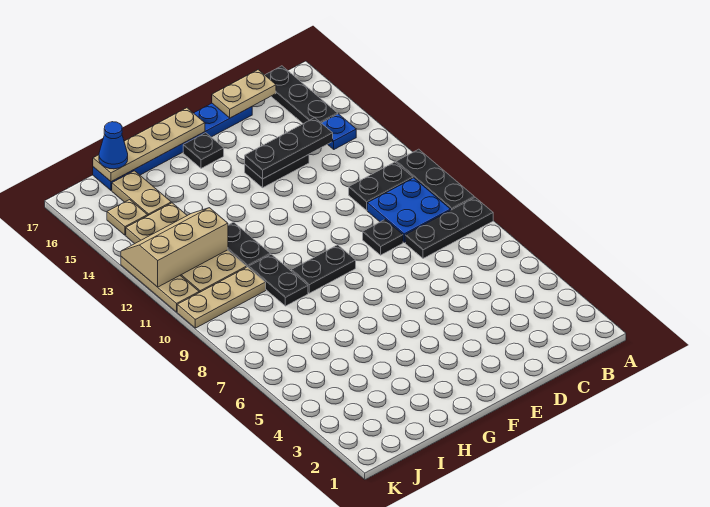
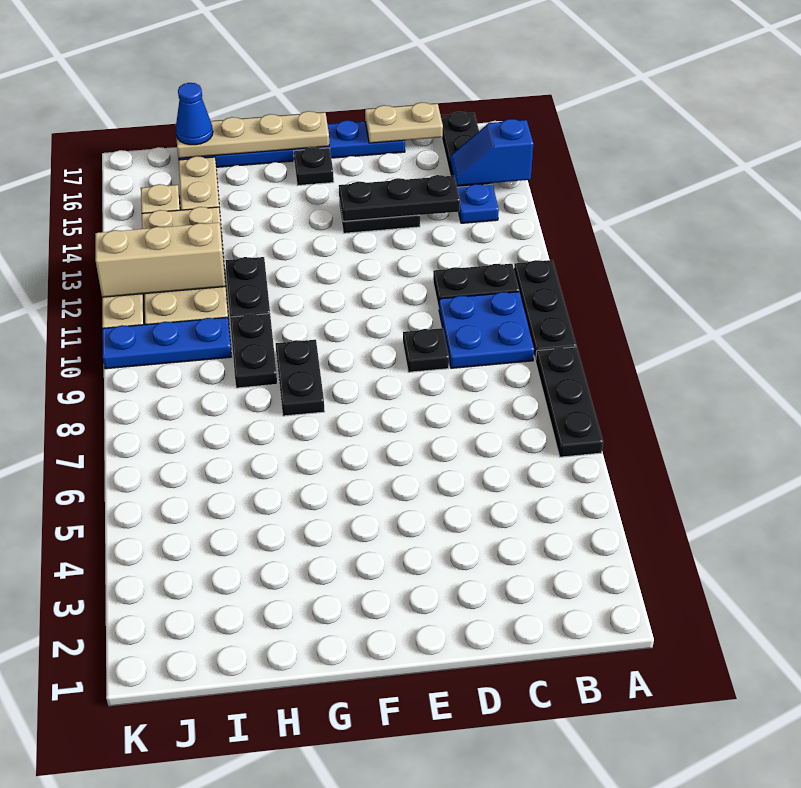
black 1x3 plate [405,197,493,258] -> black 1x3 plate turned to [535,347,603,457]
none -> blue 1x2 slope [450,119,533,186]
black 1x2 plate [291,245,356,293] -> black 1x2 plate turned to [276,340,325,416]
tan 1x3 plate [177,267,266,328] -> blue 1x3 plate [102,317,231,369]

